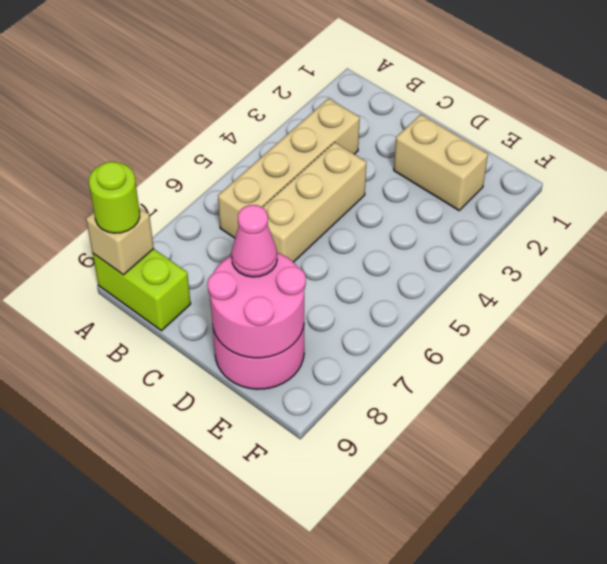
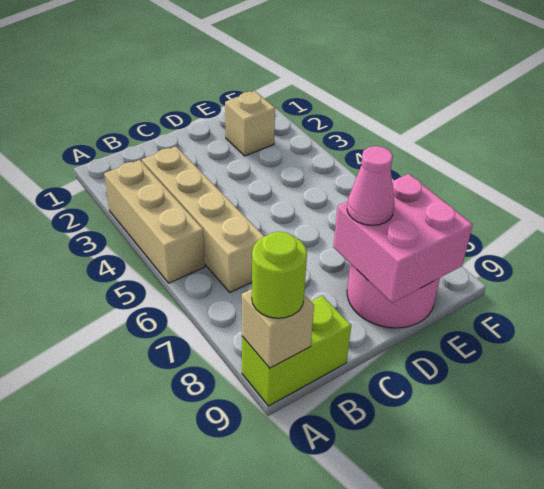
tan 1x3 brick [262,142,366,262] -> tan 1x3 brick moved to [104,160,205,283]
tan 1x2 brick [394,114,488,210] -> tan 1x1 brick [225,91,275,156]
pink 2x2 round brick [207,253,306,358] -> pink 2x2 brick [333,174,473,303]

